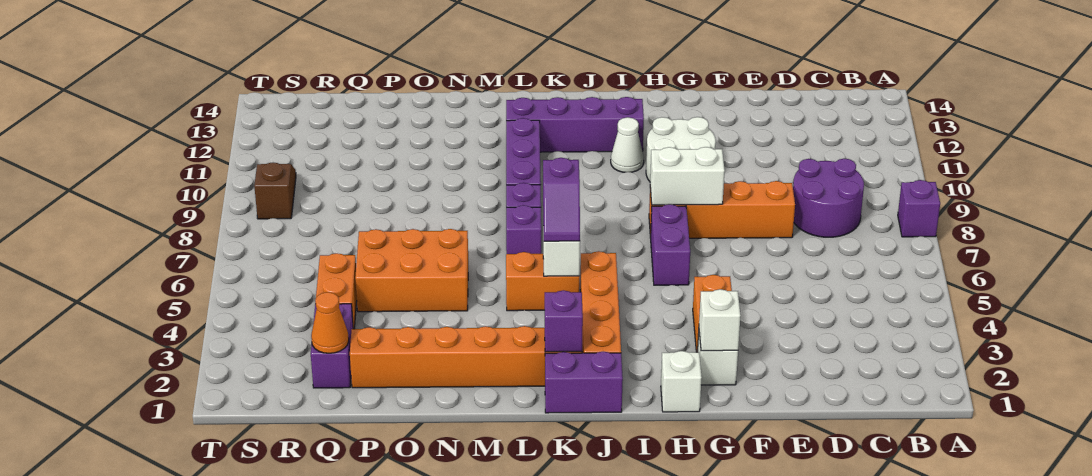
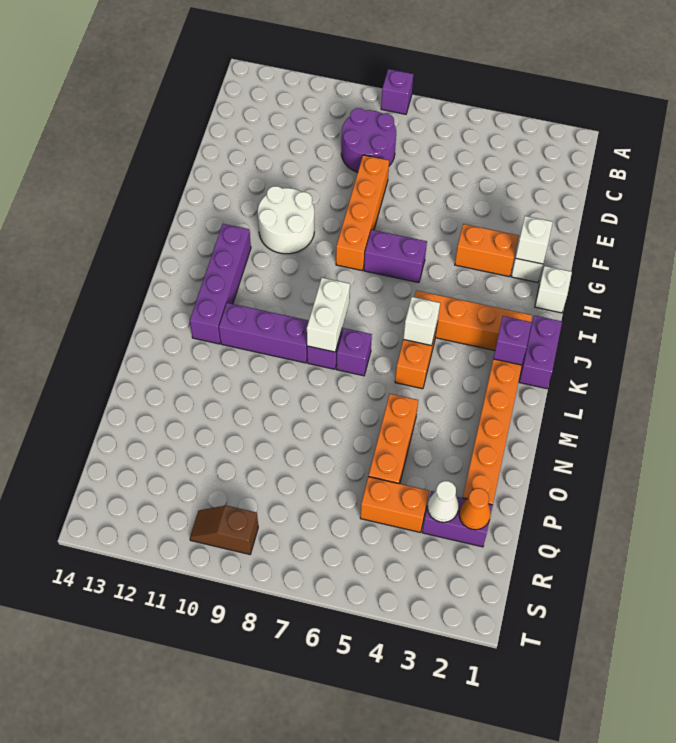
white 1x2 brick [650,147,725,205] -> white 1x2 brick moved to [307,278,350,352]
white 1x1 cone [611,117,644,172] -> white 1x1 cone moved to [428,481,459,522]
purple 1x2 slope [543,158,580,241] -> none
orange 2x3 brick [355,229,468,312] -> orange 1x3 brick [369,394,418,484]

